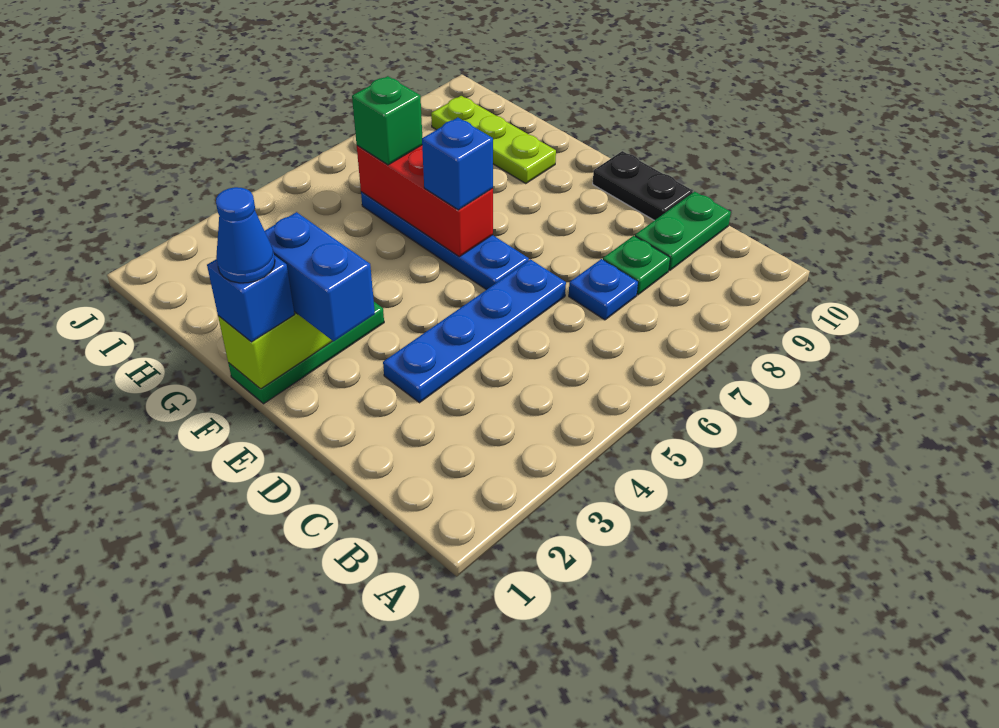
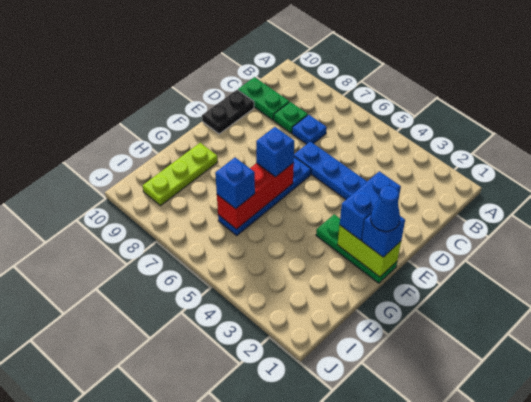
green 1x1 brick [352,76,422,165] -> blue 1x1 brick [215,158,255,209]

